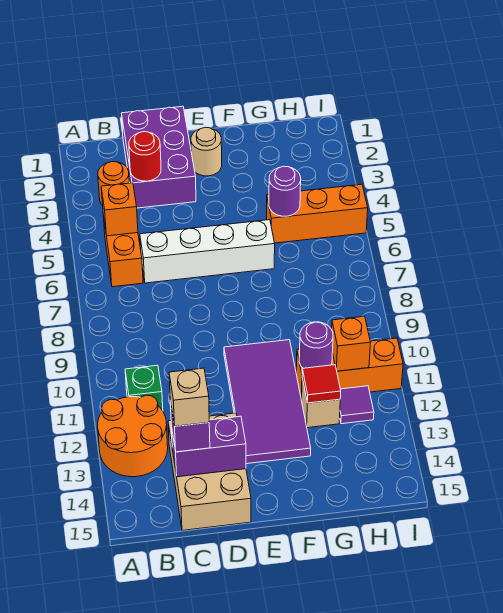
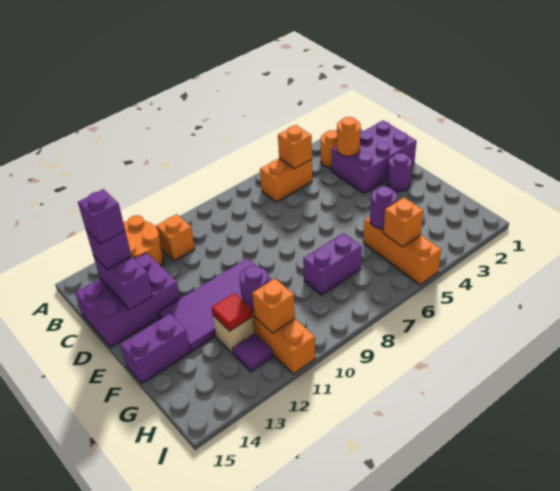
green 1x1 brick [125,365,163,411] -> orange 1x1 brick [156,214,195,261]
red 1x1 round brick [129,132,161,181] -> orange 1x1 round brick [337,117,361,156]
white 1x4 brick [140,220,275,283] -> none
tan 2x3 brick [168,413,251,530] -> purple 2x3 brick [75,253,180,347]
tan 1x1 brick [169,368,209,426] -> purple 1x1 brick [78,189,125,244]
tan 1x1 round brick [191,127,222,176] -> purple 1x1 round brick [387,153,412,192]
none -> purple 1x2 brick [120,314,190,383]
none -> purple 1x2 brick [303,233,362,295]
none -> orange 1x1 brick [384,198,423,247]

